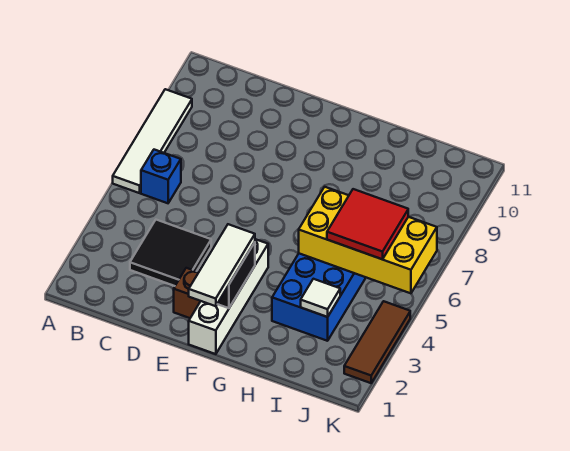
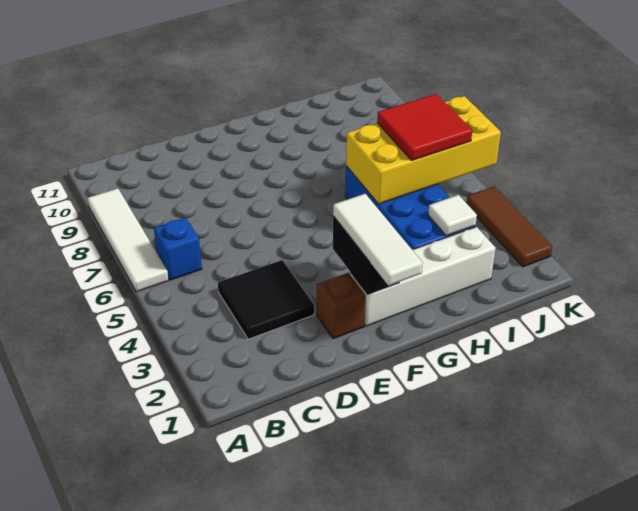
white 1x4 brick [189,239,268,354] -> white 1x4 brick turned to [350,227,496,326]

